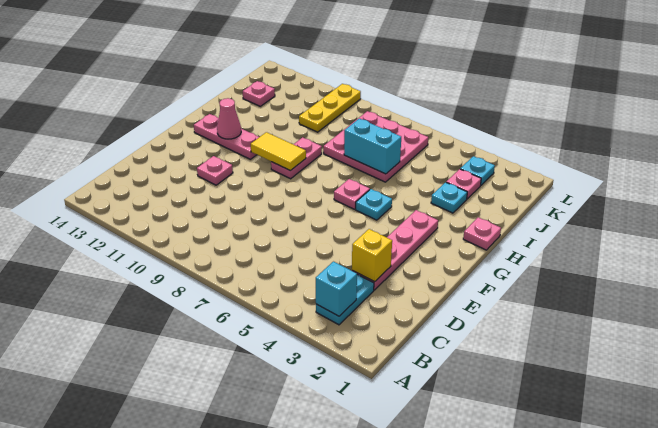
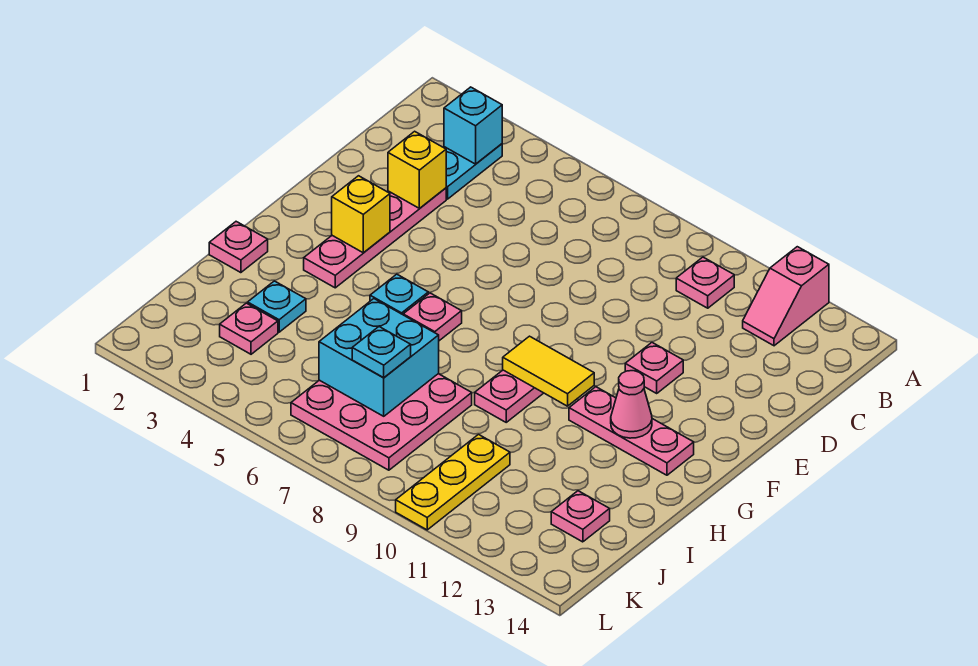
none -> pink 1x2 slope [743,247,829,346]
none -> pink 1x1 plate [676,257,734,308]
none -> yellow 1x1 brick [332,176,390,253]
cyan 1x2 brick [344,119,401,174] -> cyan 2x2 brick [319,299,439,416]
cyan 1x1 plate [460,156,495,185] -> cyan 1x1 plate moved to [352,327,411,378]

